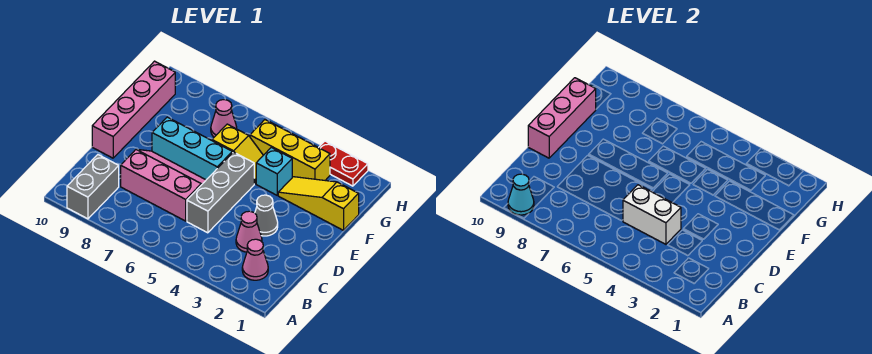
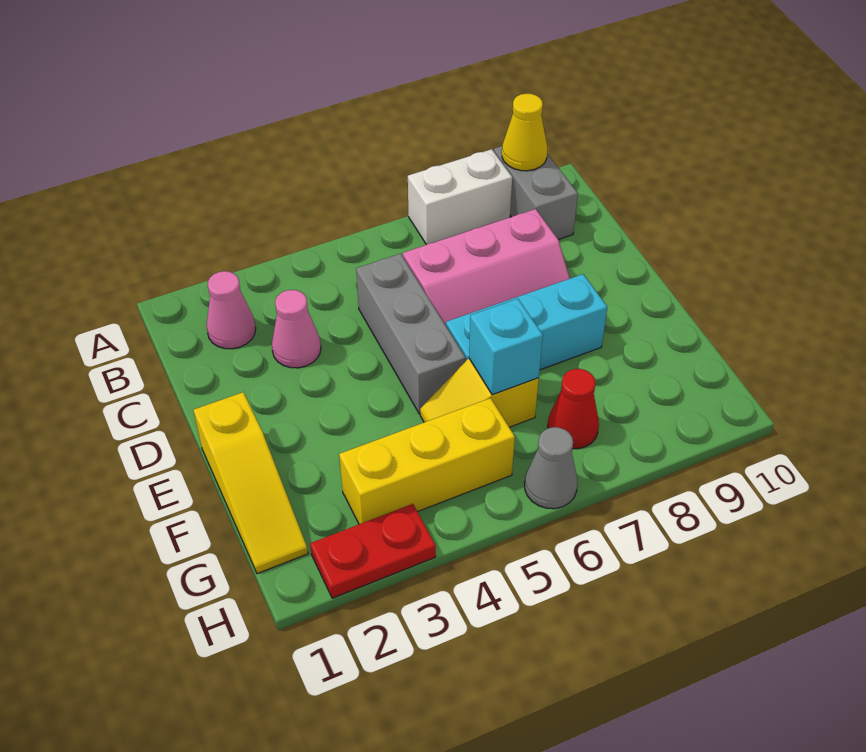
cyan 1x1 cone [508,174,534,215] -> yellow 1x1 cone [502,94,547,171]
white 1x2 brick [623,185,681,244] -> white 1x2 brick moved to [408,149,512,245]
grey 1x1 cone [255,195,278,236] -> grey 1x1 cone moved to [525,427,578,509]
pink 1x4 brick [92,61,175,158] -> none
pink 1x3 brick [528,78,596,158] -> none
yellow 1x3 slope [278,177,359,230] -> yellow 1x3 slope turned to [194,392,308,574]
cyan 1x1 brick [256,147,292,195] -> cyan 1x1 brick moved to [469,299,543,395]
pink 1x1 cone [211,100,237,137] -> red 1x1 cone [548,369,599,449]

